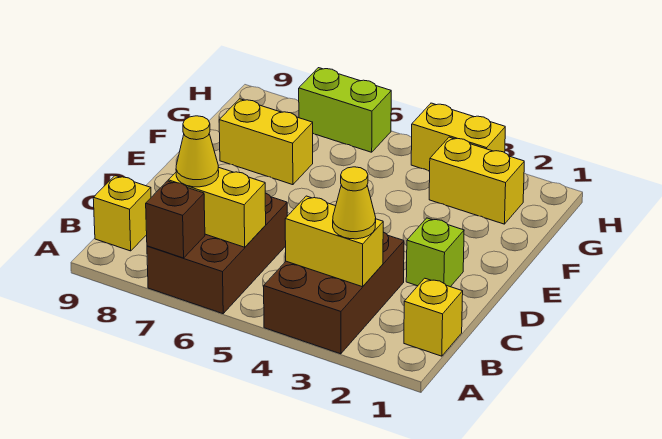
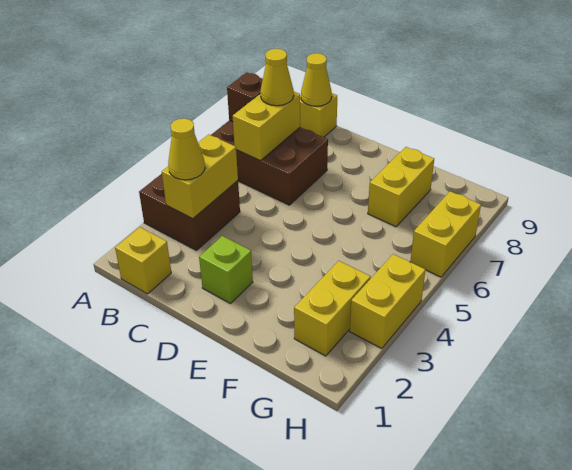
brown 2x3 brick [264,232,404,354] -> brown 2x2 brick [139,174,240,250]
none -> yellow 1x1 cone [301,53,332,106]
lime 1x2 brick [299,68,391,152] -> yellow 1x2 brick [410,191,481,277]

